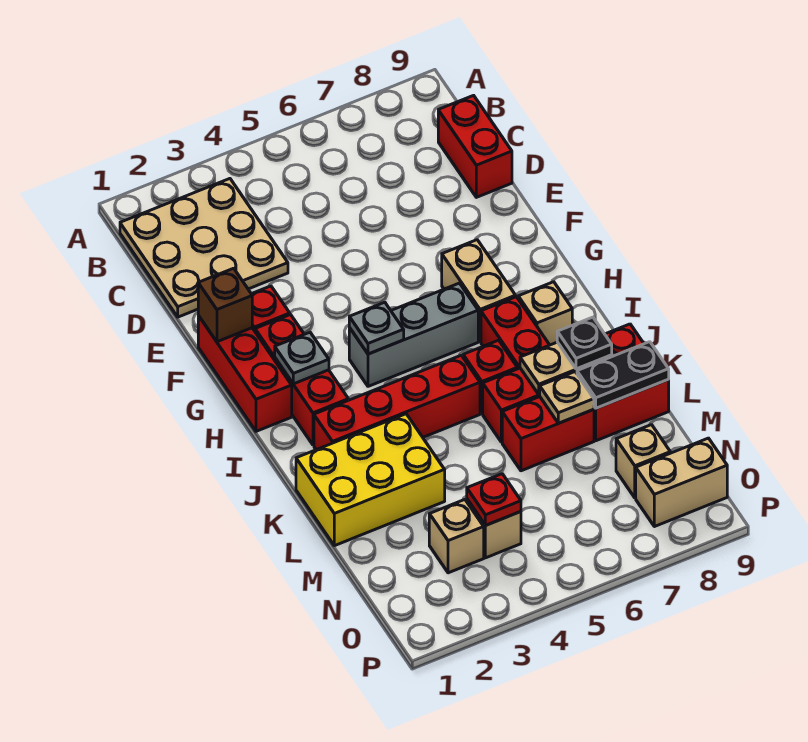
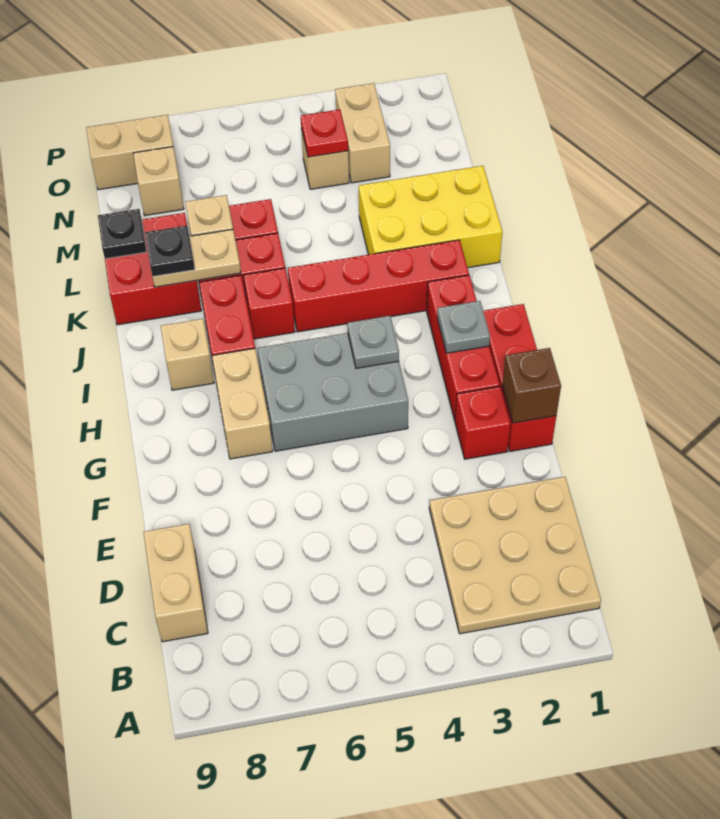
red 1x2 brick [438,95,512,197] -> tan 1x2 brick [143,524,208,642]
grey 1x3 brick [349,283,478,386] -> grey 2x3 brick [258,333,408,451]
black 1x2 plate [577,342,669,408] -> black 1x1 plate [98,209,147,259]
tan 1x1 brick [429,500,484,573] -> tan 1x2 brick [335,83,390,183]

